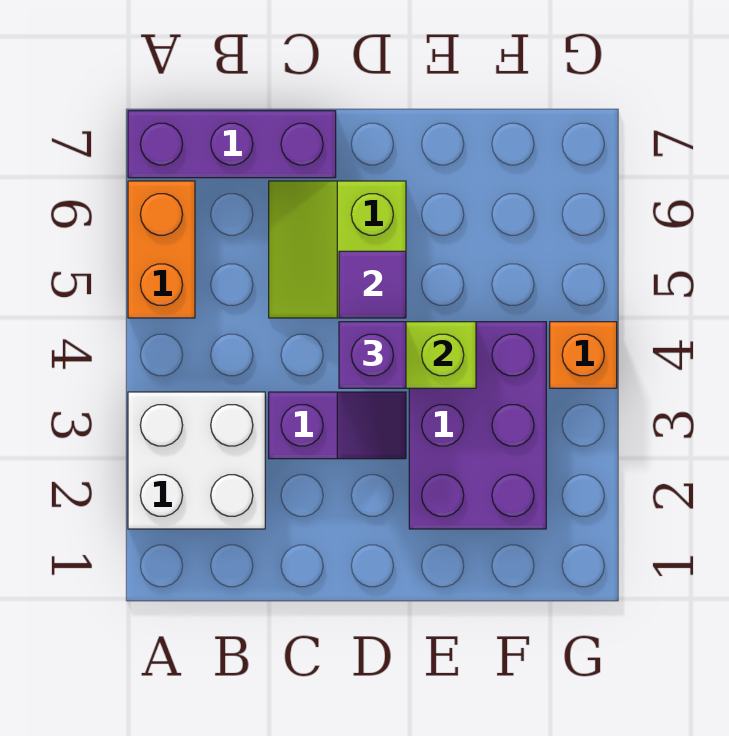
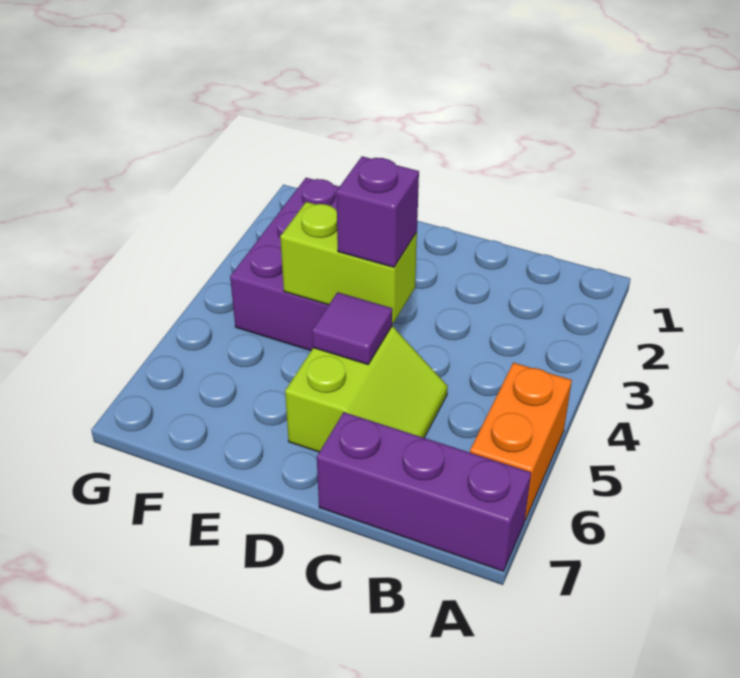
white 2x2 brick [128,392,265,529] -> none
purple 1x2 slope [269,392,406,459] -> none
orange 1x1 brick [550,322,617,388] -> none

